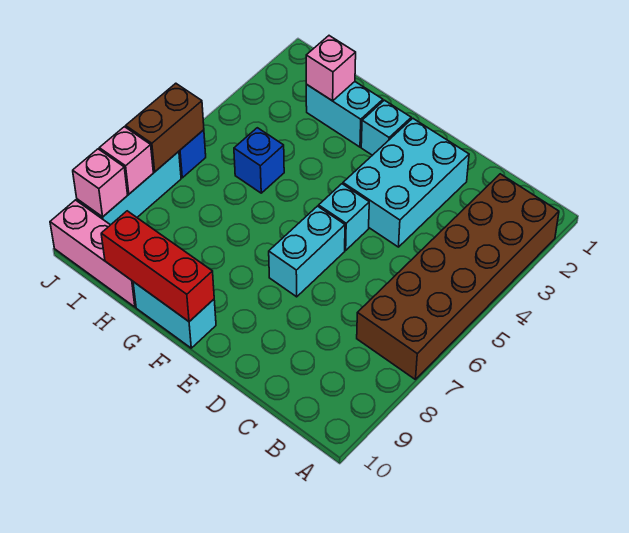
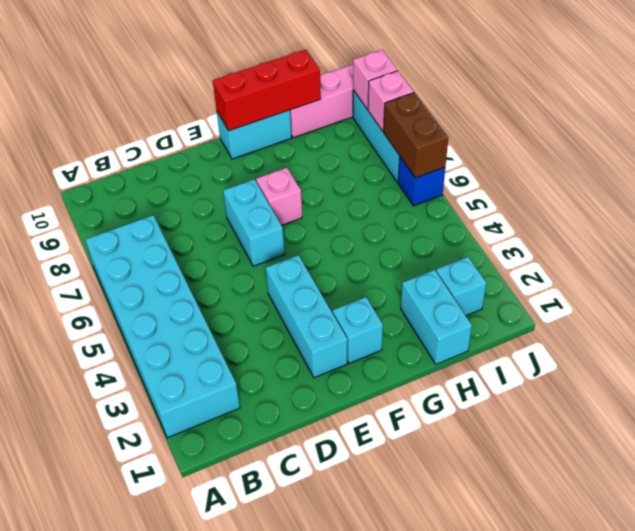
brown 2x6 brick [357,174,559,380] -> cyan 2x6 brick [85,215,240,438]
cyan 2x3 brick [343,118,469,247] -> cyan 1x3 brick [266,255,347,378]
cyan 1x1 brick [319,184,369,250] -> cyan 1x1 brick moved to [436,257,486,316]
cyan 1x2 brick [306,82,383,147] -> cyan 1x2 brick turned to [401,270,472,364]
pink 1x1 brick [306,36,356,101] -> pink 1x1 brick moved to [256,168,302,225]
blue 1x1 brick [234,128,284,193] -> none

